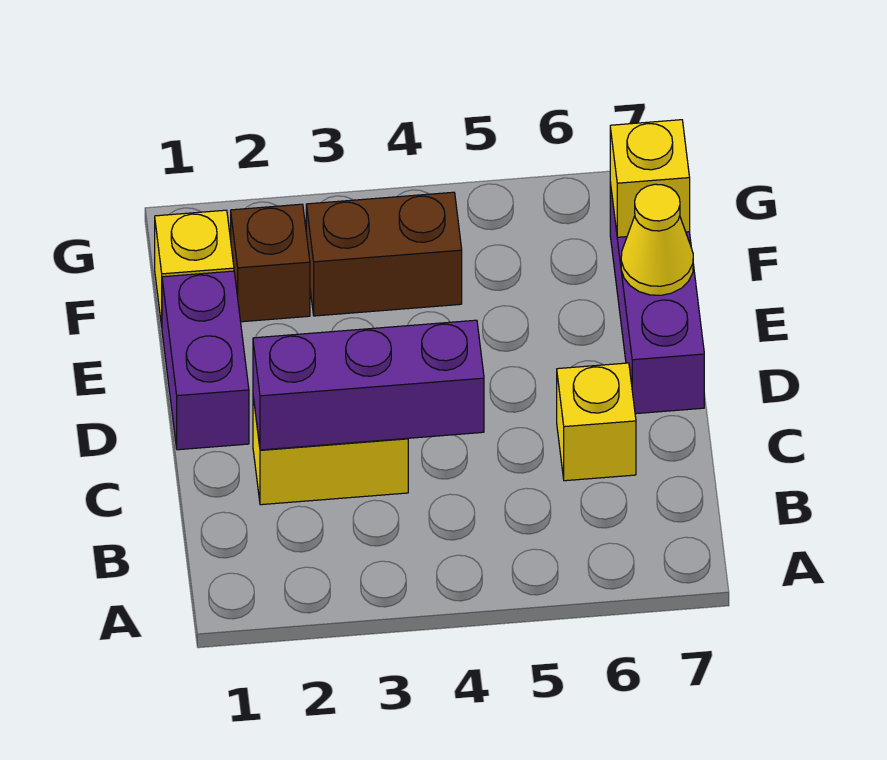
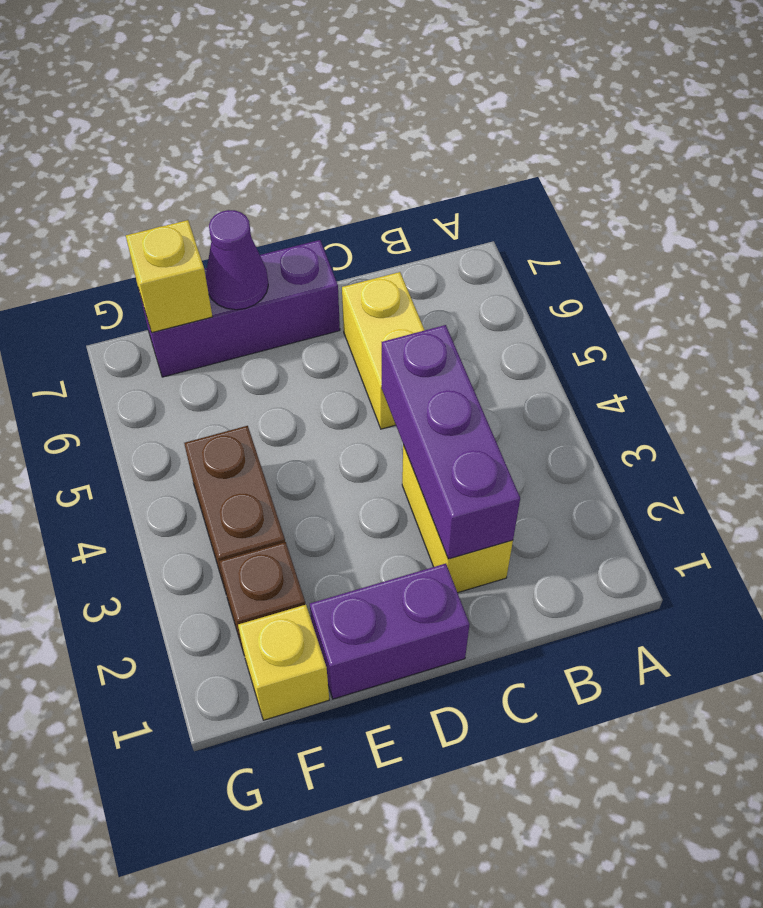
yellow 1x1 brick [557,363,636,481] -> yellow 1x2 brick [342,272,425,429]
yellow 1x1 cone [621,184,693,295] -> purple 1x1 cone [206,210,268,310]

